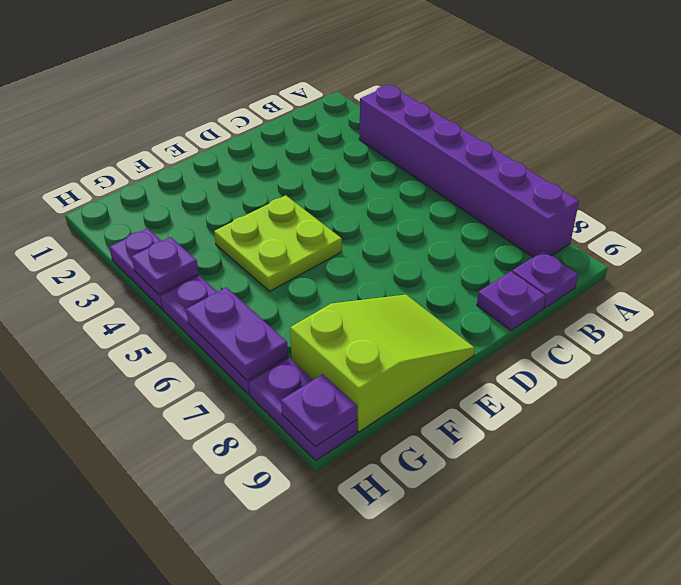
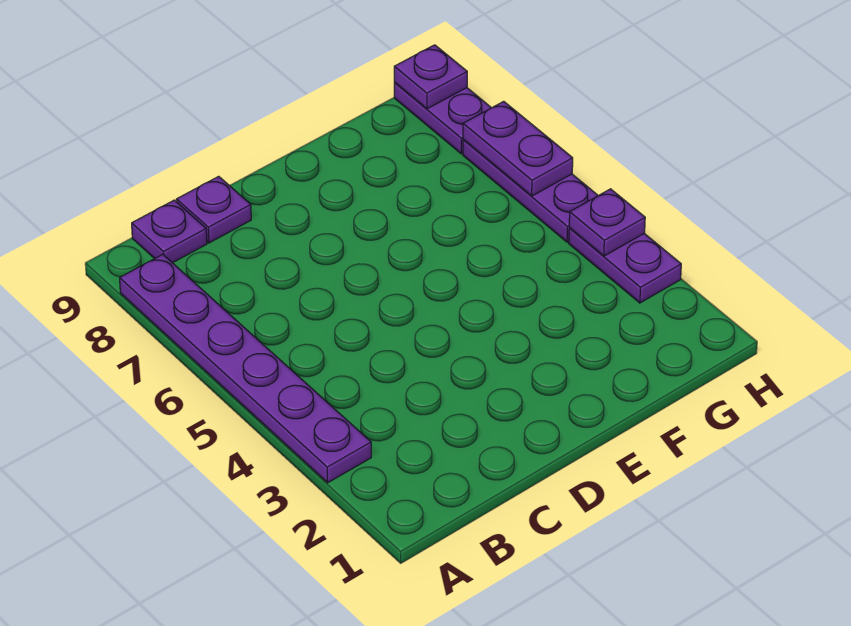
purple 1x6 brick [359,85,579,257] -> purple 1x6 plate [120,254,371,483]
lime 2x2 plate [214,195,342,291] -> none
lime 2x3 slope [290,295,475,432] -> none

